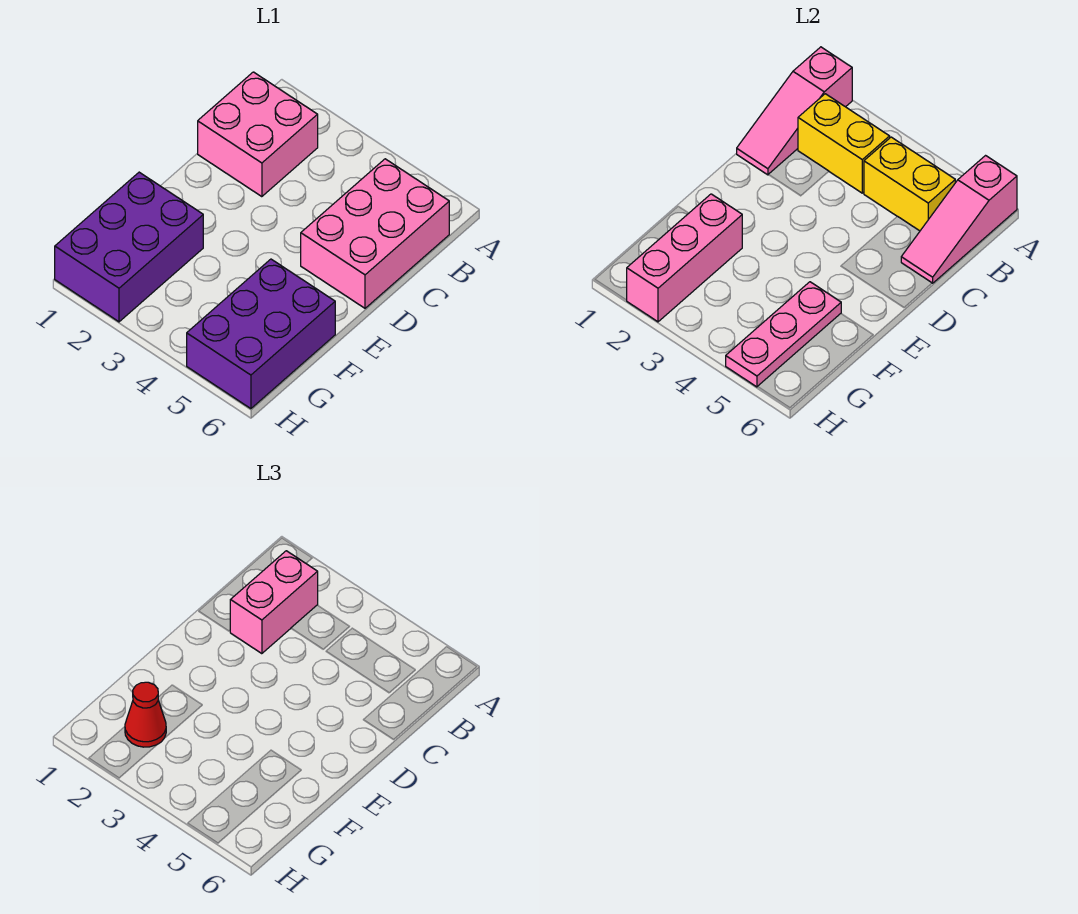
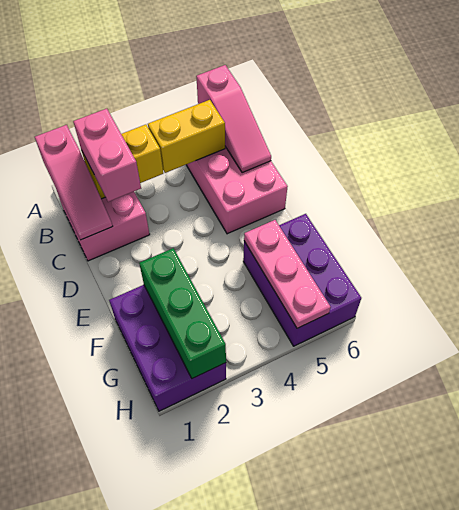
pink 1x3 brick [626,194,742,322] -> green 1x3 brick [139,248,226,378]
red 1x1 cone [125,682,166,747] -> none

